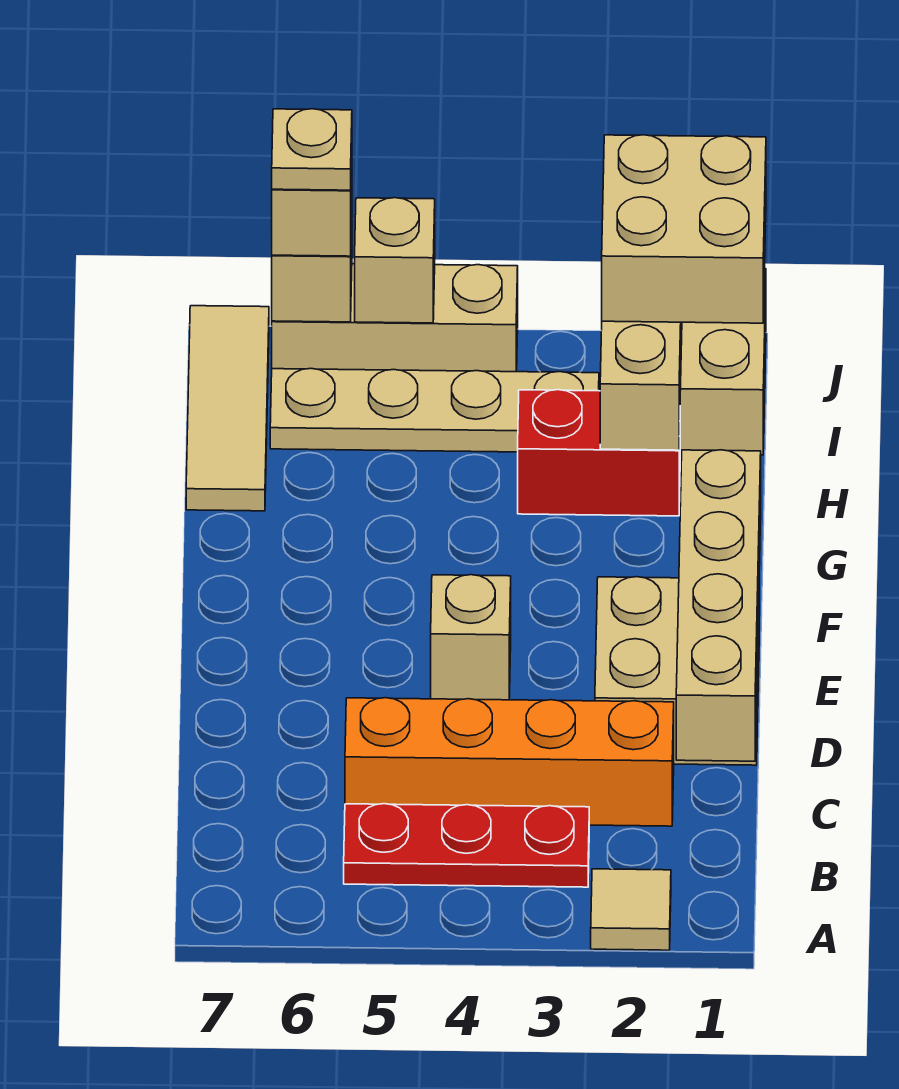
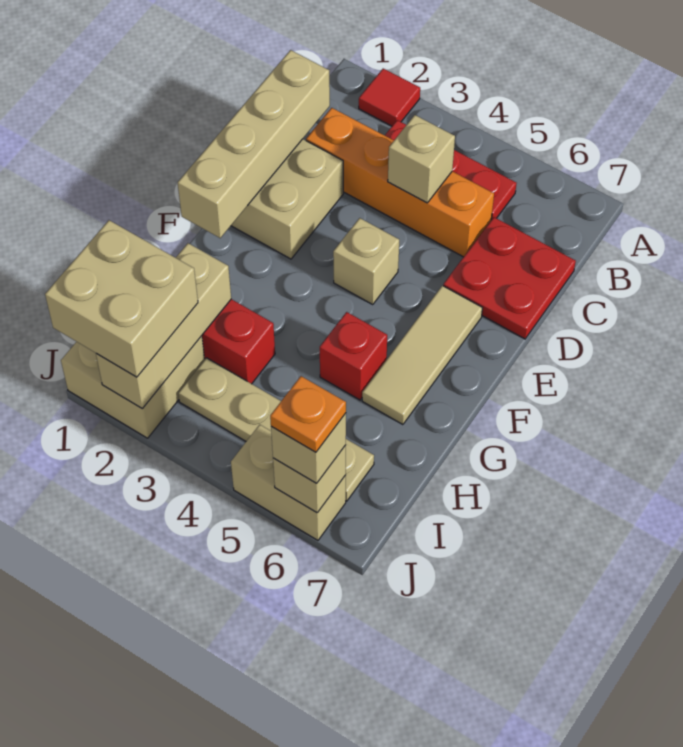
tan 1x1 tile [591,869,671,950] -> red 1x1 tile [359,69,420,126]
none -> red 2x2 plate [443,217,576,339]
none -> red 1x1 brick [320,312,387,400]
tan 1x3 tile [186,306,269,511] -> tan 1x3 tile moved to [362,286,482,425]
tan 1x3 brick [272,264,518,372] -> tan 1x2 brick [231,425,346,540]
tan 1x1 brick [355,198,435,323] -> tan 1x1 brick moved to [388,115,455,203]
tan 1x1 plate [272,109,352,190] -> orange 1x1 plate [270,376,346,452]

